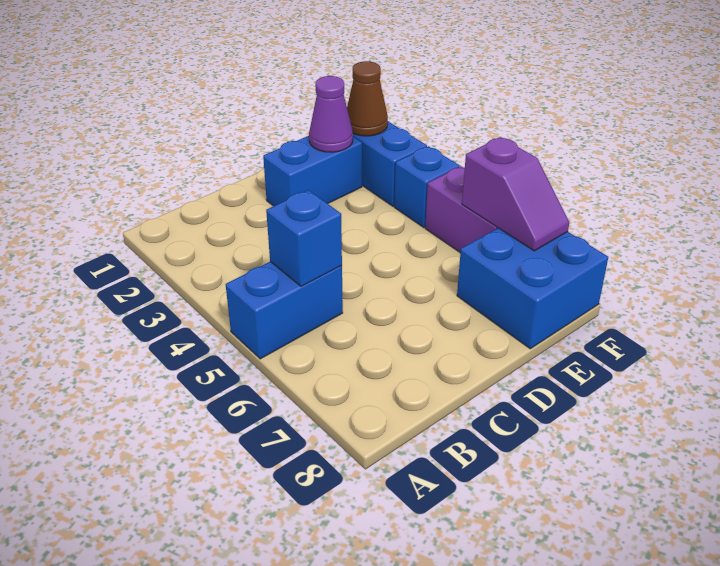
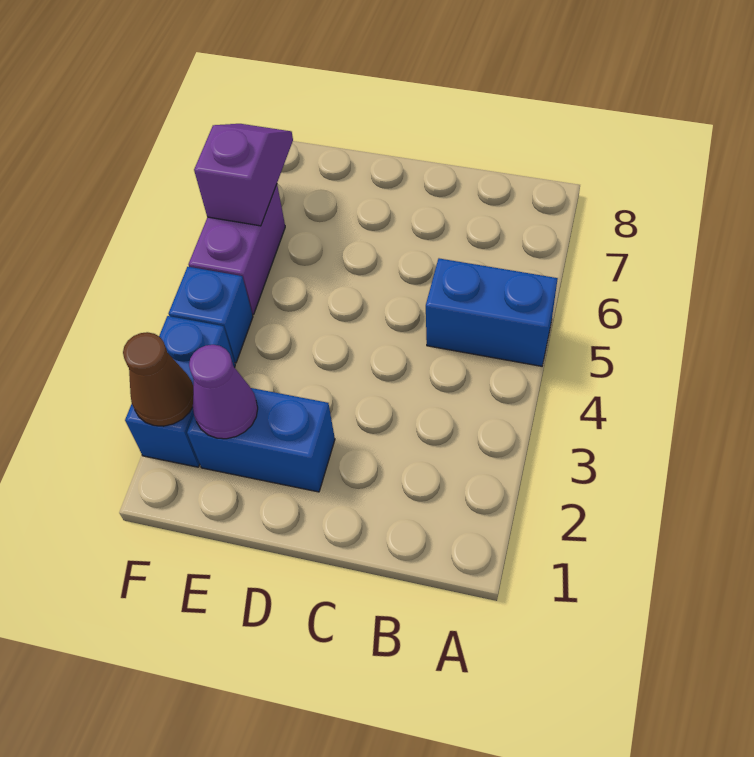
blue 1x1 brick [266,190,342,286] -> none
blue 2x2 brick [457,228,608,349] -> none

